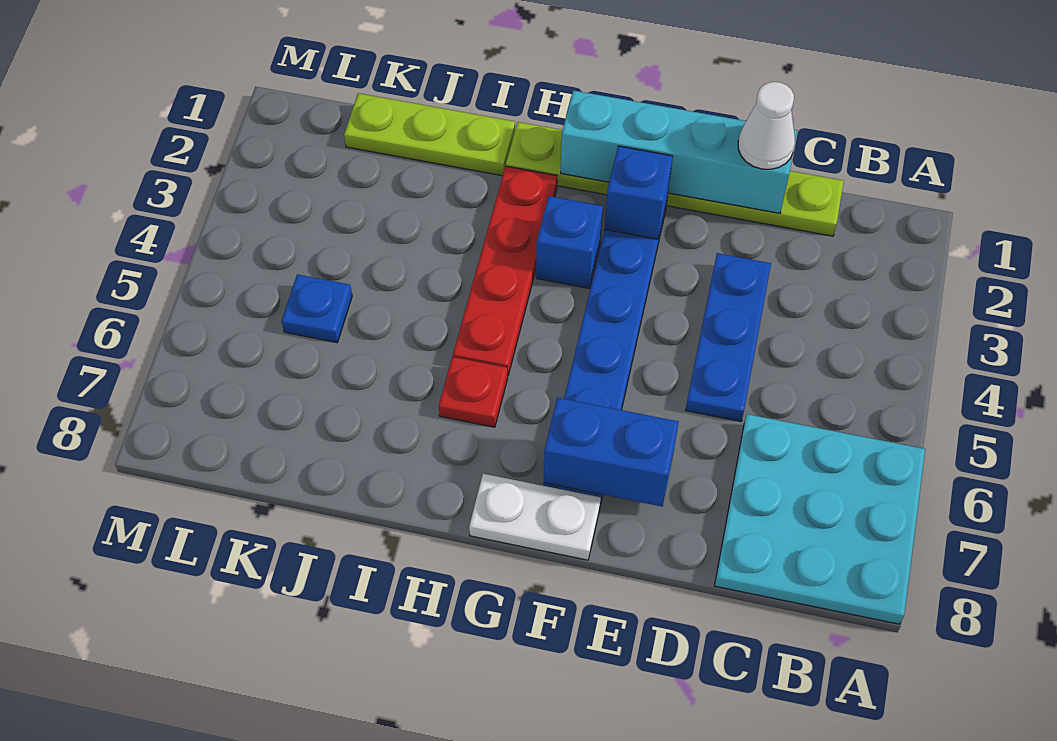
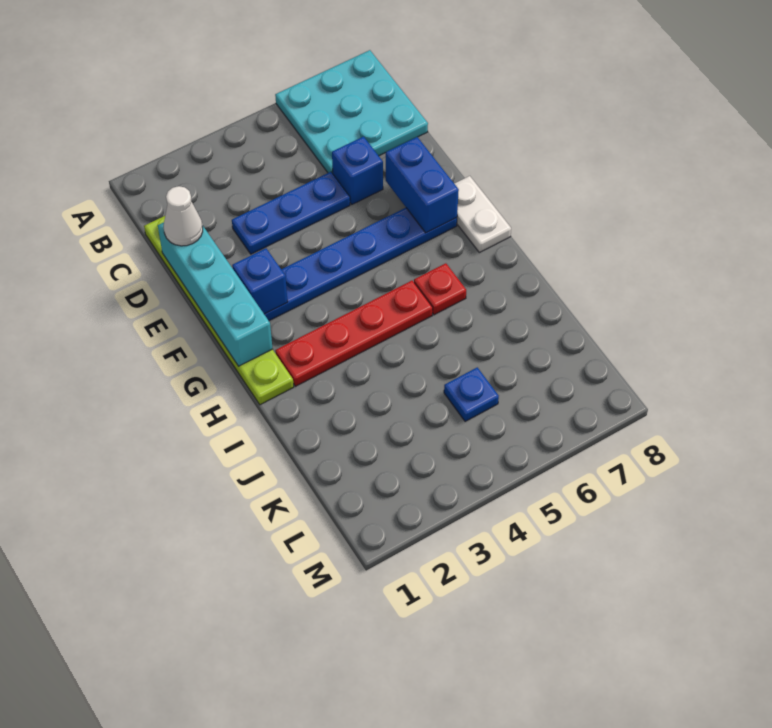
blue 1x1 brick [536,196,603,288] -> blue 1x1 brick moved to [332,137,383,204]
lime 1x3 plate [344,93,515,176] -> none

